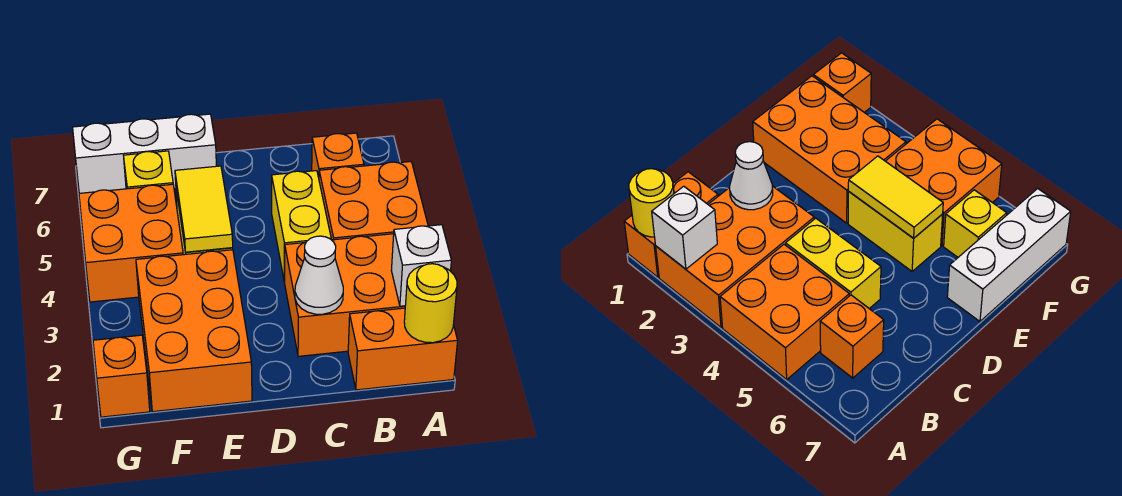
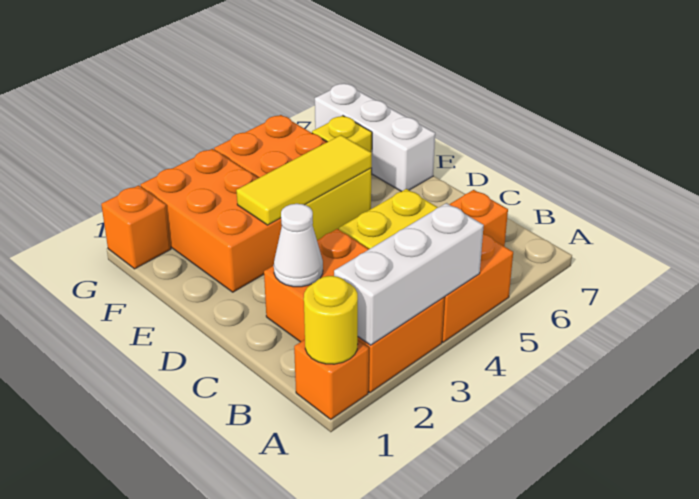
orange 1x2 brick [348,308,458,390] -> orange 1x1 brick [294,340,369,419]
white 1x1 brick [391,225,451,306] -> white 1x3 brick [334,203,484,345]
orange 2x3 brick [136,250,252,412] -> orange 2x3 brick turned to [141,149,282,292]
yellow 1x2 tile [175,166,233,252] -> yellow 1x3 tile [236,135,372,225]

